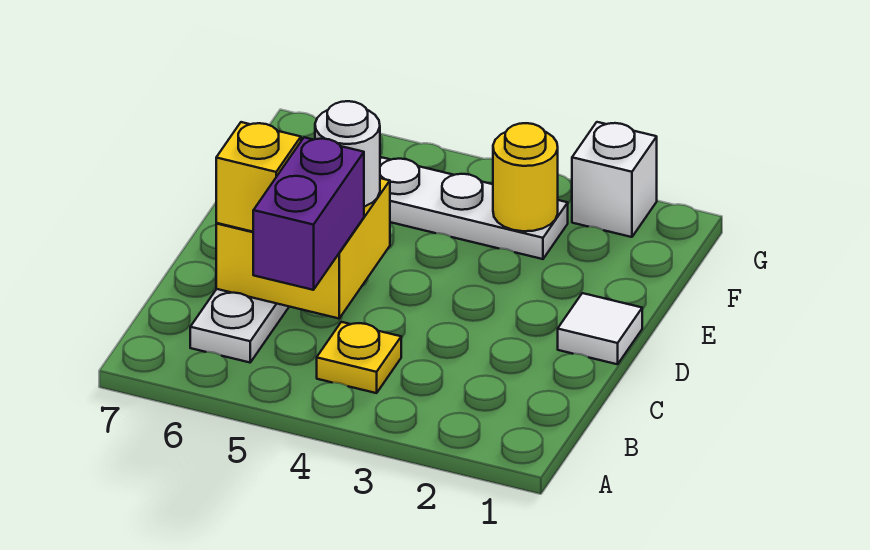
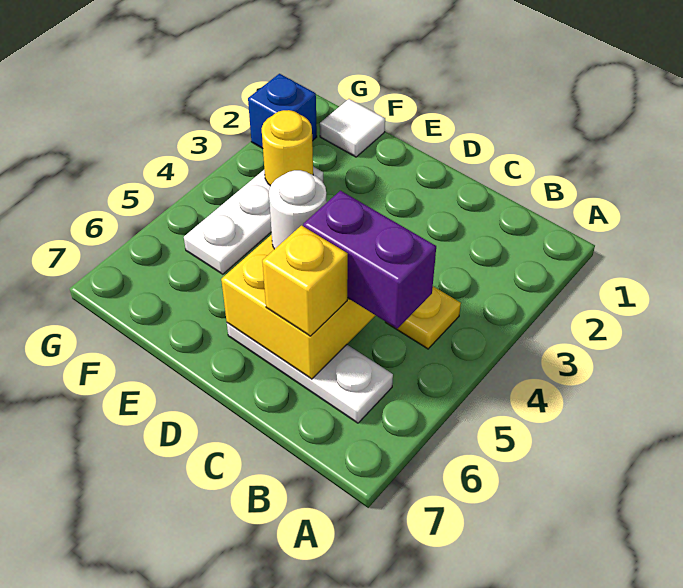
white 1x1 tile [558,293,642,364] -> white 1x1 tile moved to [320,99,385,157]
white 1x1 brick [572,122,657,237] -> blue 1x1 brick [248,74,317,149]

